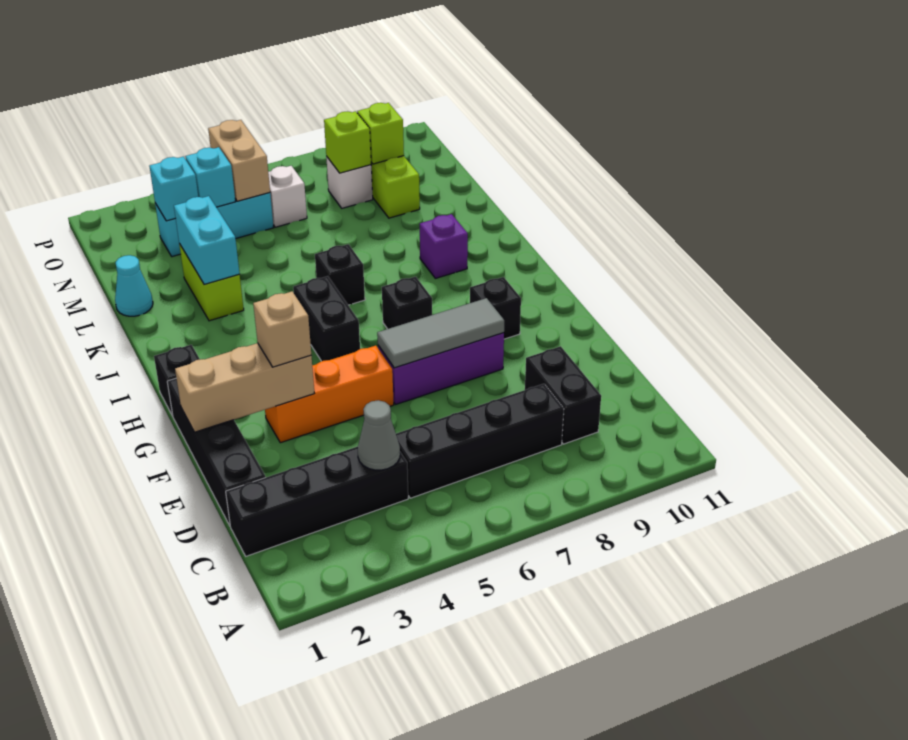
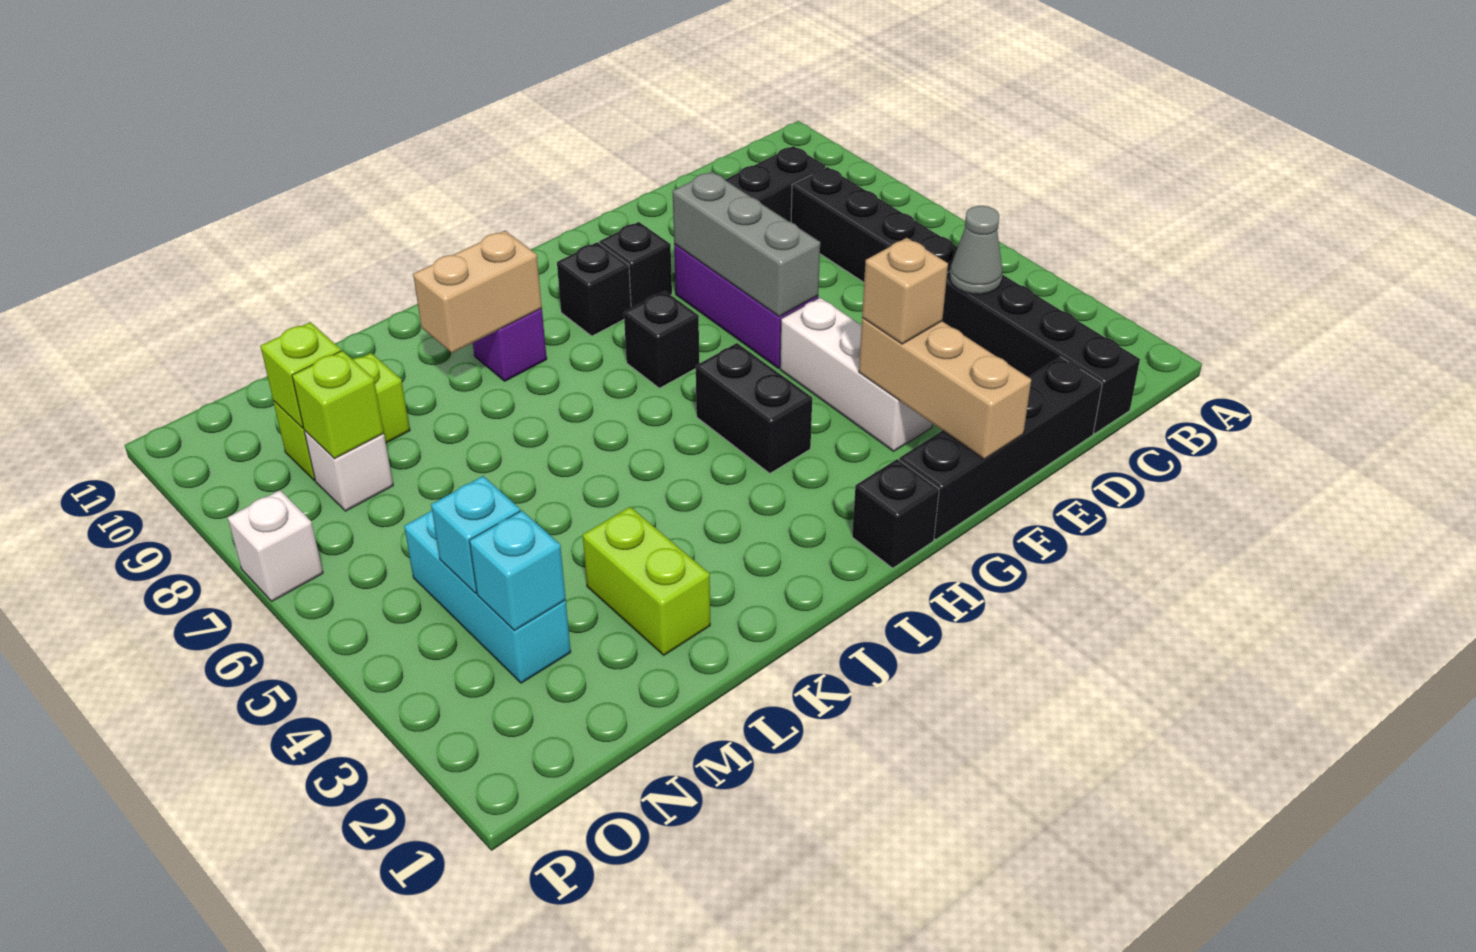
orange 1x3 brick [265,346,394,443] -> white 1x3 brick [780,298,932,451]
grey 1x3 tile [377,298,504,368] -> grey 1x3 brick [673,172,820,317]
black 1x2 brick [293,276,360,361] -> black 1x2 brick turned to [696,343,812,473]
black 1x1 brick [315,244,365,305] -> black 1x1 brick moved to [557,242,631,336]
lime 1x2 brick [179,244,244,321] -> lime 1x2 brick turned to [583,507,710,655]
cyan 1x2 brick [174,196,240,284] -> none
cyan 1x1 cone [115,255,153,316] -> none
tan 1x2 brick [208,120,270,201] -> tan 1x2 brick moved to [413,231,542,353]
white 1x1 brick [268,166,307,227] -> white 1x1 brick moved to [228,490,323,601]

